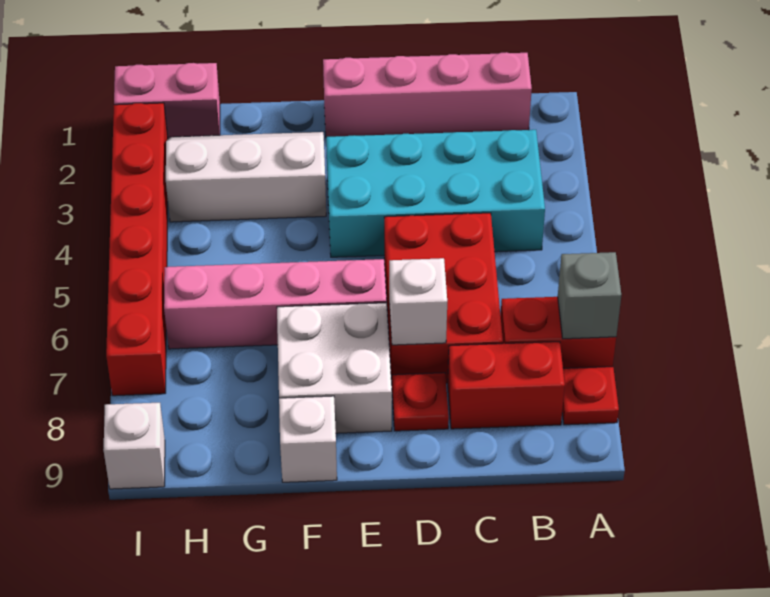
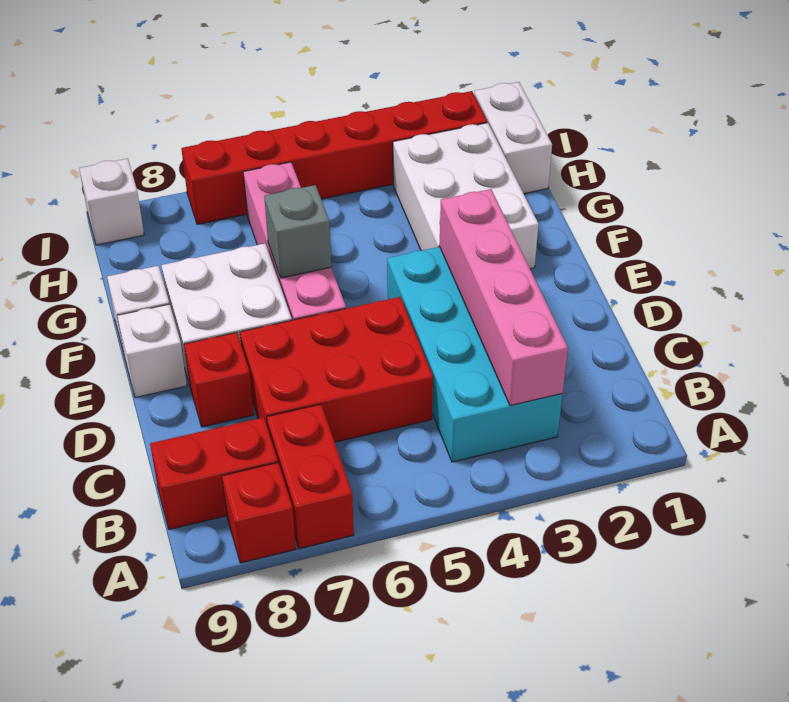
grey 1x1 brick [558,252,621,339] -> grey 1x1 brick moved to [264,185,331,278]
red 1x1 plate [562,367,619,425] -> red 1x1 brick [222,463,296,563]
pink 1x4 brick [323,52,532,137] -> pink 1x4 brick moved to [440,189,568,406]
red 1x2 brick [448,342,565,429] -> red 1x2 brick turned to [150,417,278,529]
white 1x1 brick [389,258,447,345] -> white 1x1 brick moved to [117,304,187,398]
red 1x1 plate [392,373,449,431] -> red 1x1 brick [184,332,254,427]
white 2x3 slope [166,132,326,222] -> white 2x3 brick [393,123,539,269]
pink 1x2 brick [114,63,220,139] -> white 1x2 brick [474,82,552,194]

